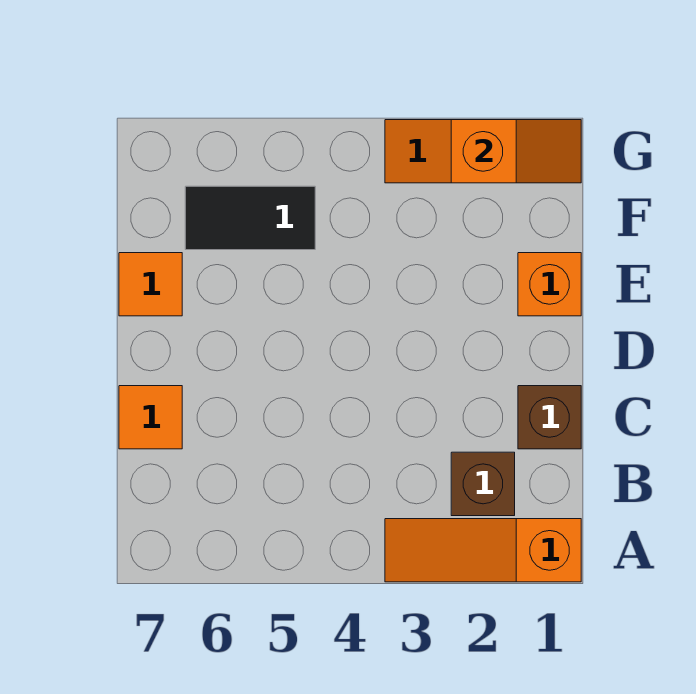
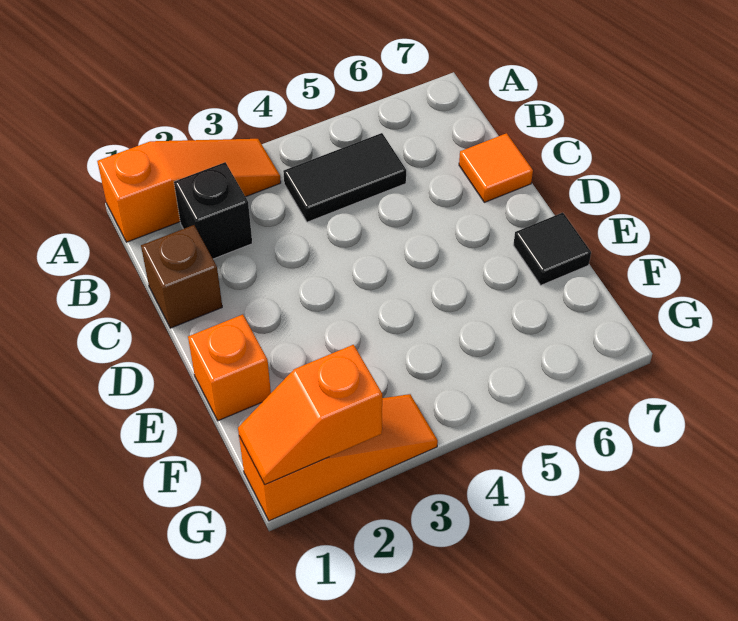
brown 1x1 brick [451,452,515,516] -> black 1x1 brick [174,162,252,259]
orange 1x1 tile [119,253,182,316] -> black 1x1 tile [513,213,591,285]
black 1x2 tile [185,186,315,250] -> black 1x2 tile moved to [283,133,406,222]

